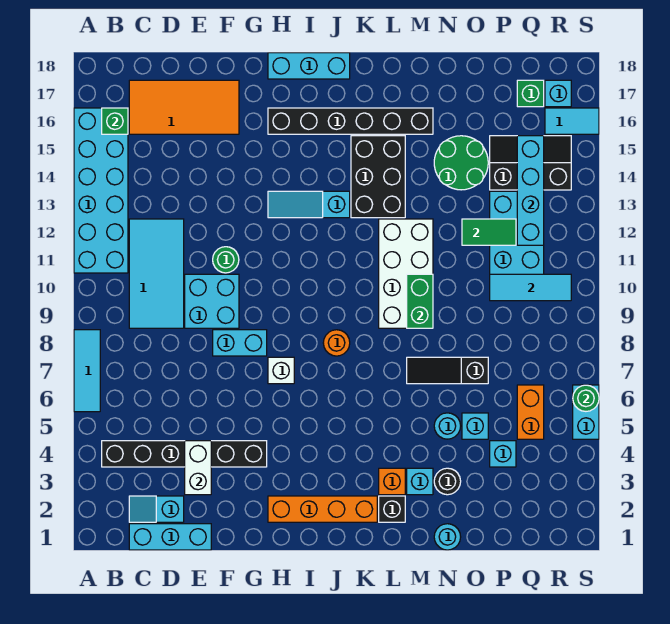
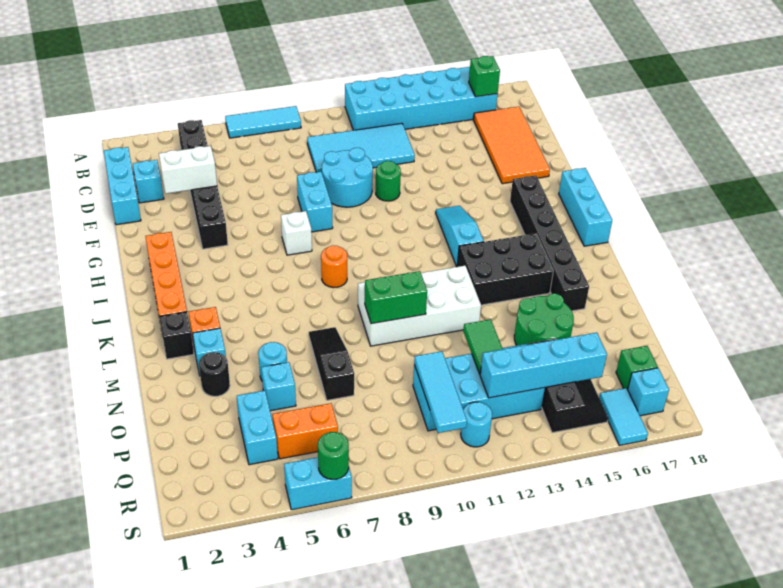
cyan 2x2 brick [185,274,239,328] -> cyan 2x2 round brick [322,148,373,207]
cyan 1x1 round brick [434,524,461,550] -> cyan 1x1 round brick moved to [461,402,492,447]
cyan 1x1 brick [490,441,516,467] -> cyan 1x2 brick [237,391,278,465]

